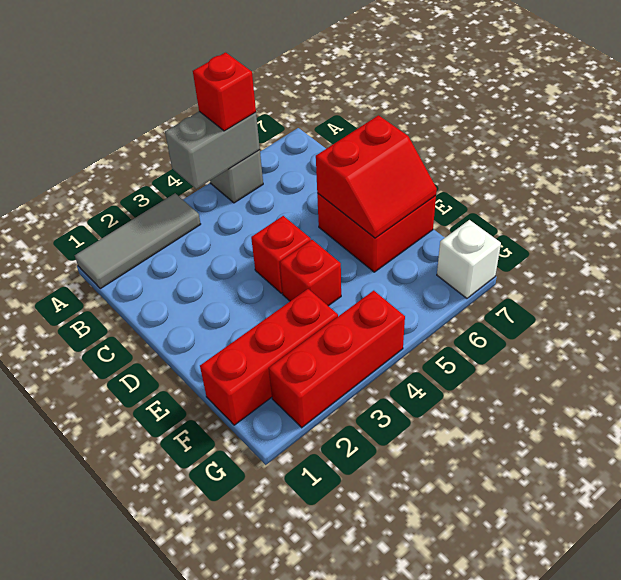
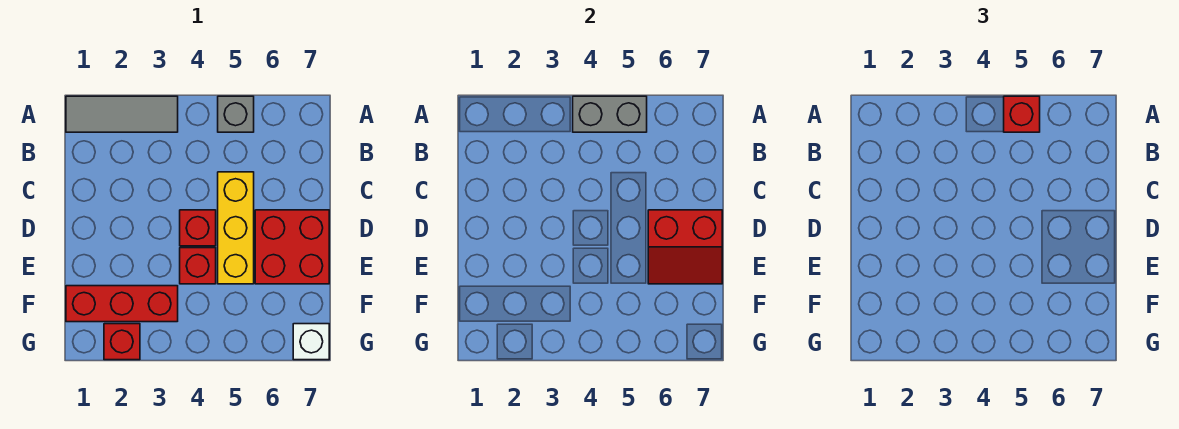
none -> yellow 1x3 brick [218,172,254,284]
red 1x3 brick [269,291,405,428] -> red 1x1 brick [104,324,140,360]

